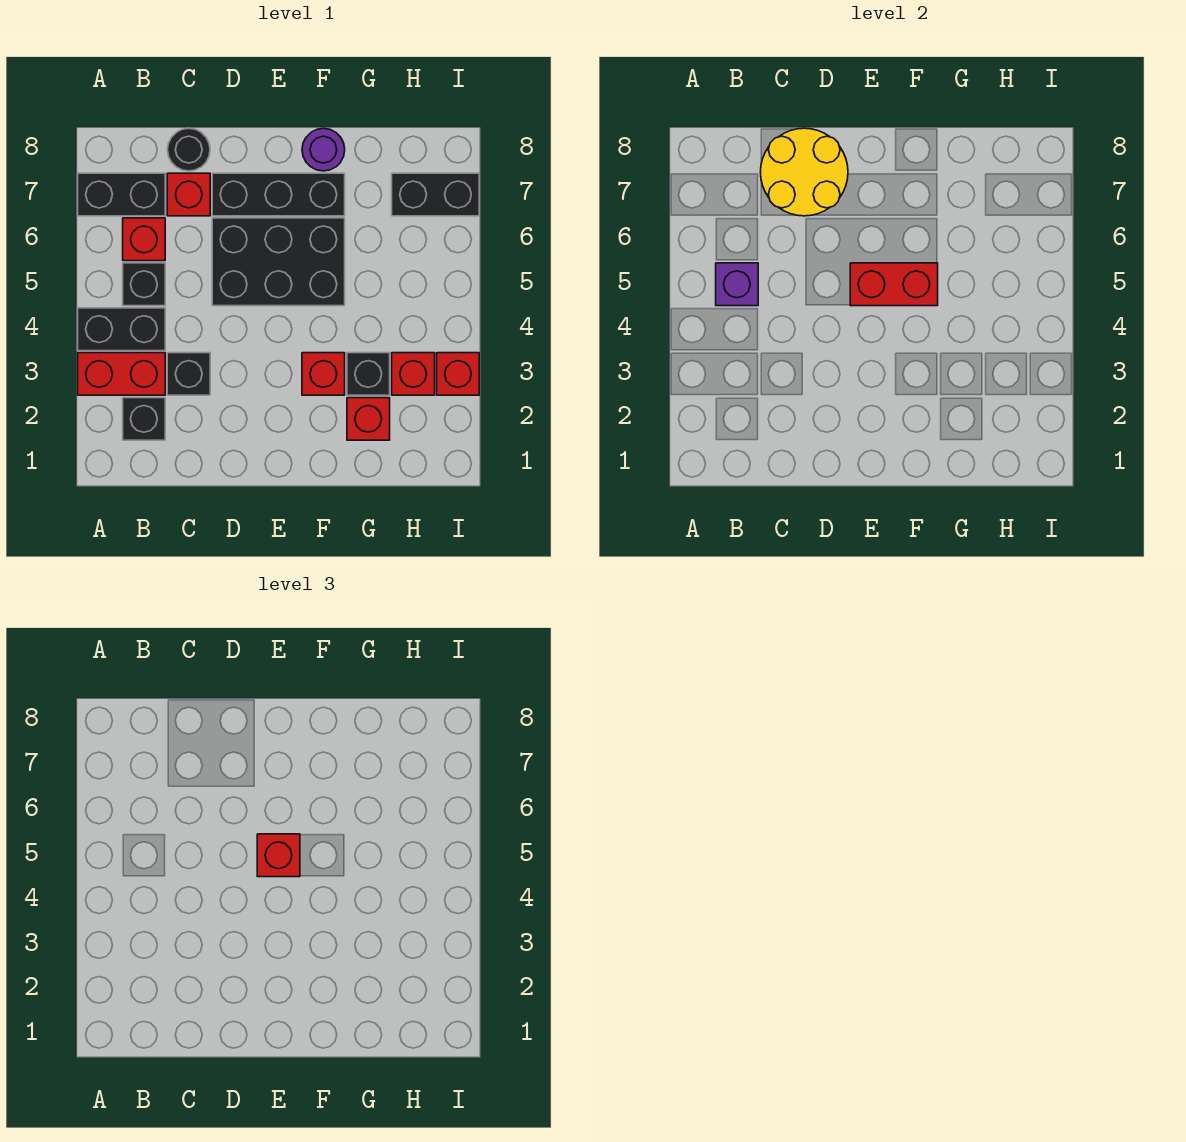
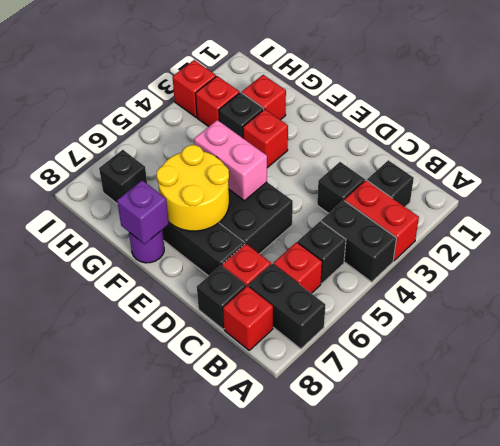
purple 1x1 brick [716,263,758,306] -> purple 1x1 brick moved to [117,180,169,244]
yellow 2x2 round brick [761,128,848,216] -> yellow 2x2 round brick moved to [157,145,229,231]
black 1x1 round brick [168,128,210,171] -> black 1x1 brick [197,266,246,329]
red 1x2 brick [850,263,938,306] -> pink 1x2 brick [194,120,267,201]
red 1x1 brick [257,834,300,877] -> red 1x1 brick moved to [223,286,273,350]
black 1x2 brick [392,173,479,216] -> black 1x1 brick [99,150,147,204]

